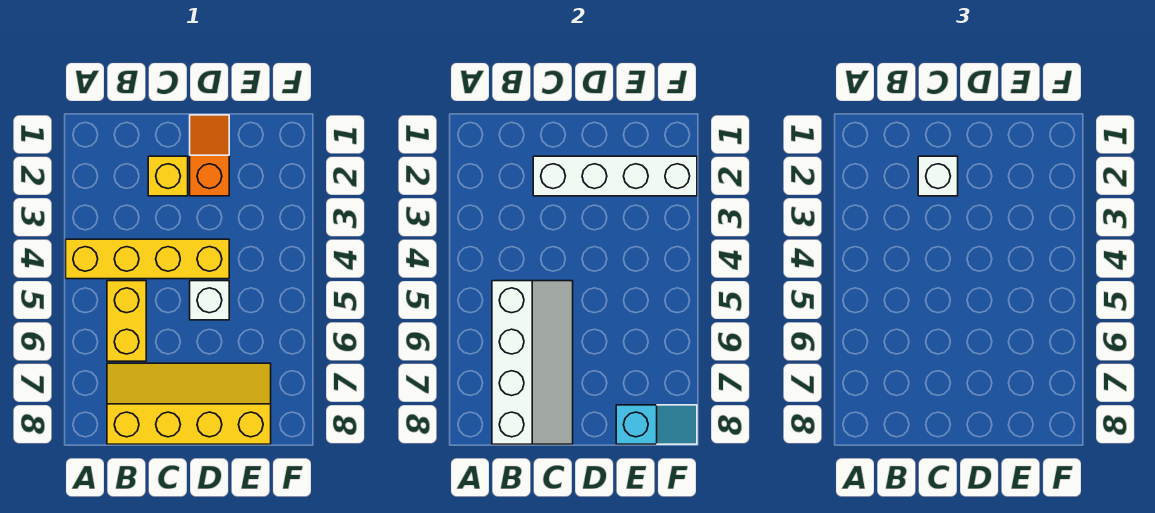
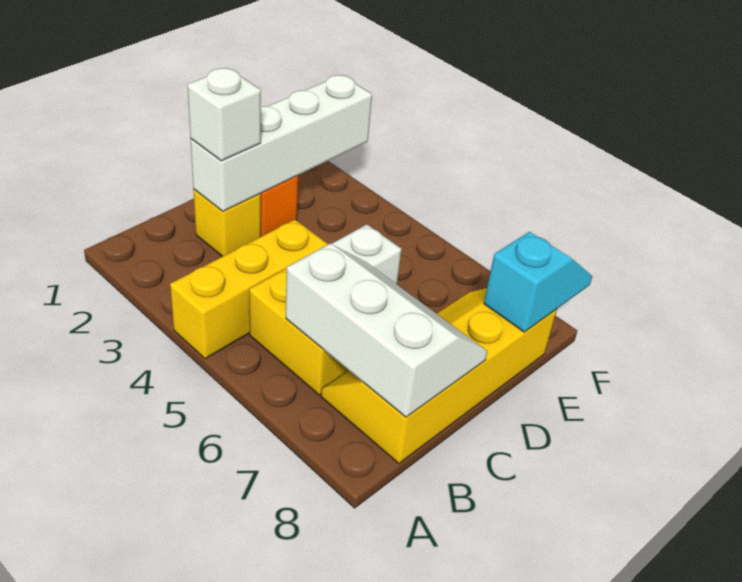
yellow 1x4 brick [66,239,229,279] -> yellow 1x3 brick [170,220,328,359]
white 2x4 slope [492,281,573,444] -> white 2x3 slope [286,244,487,417]

